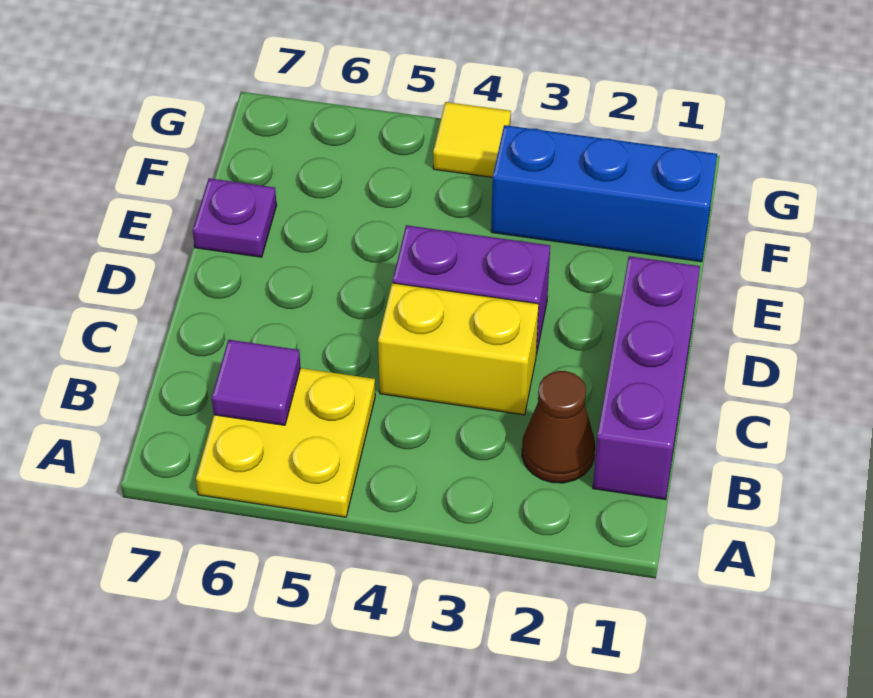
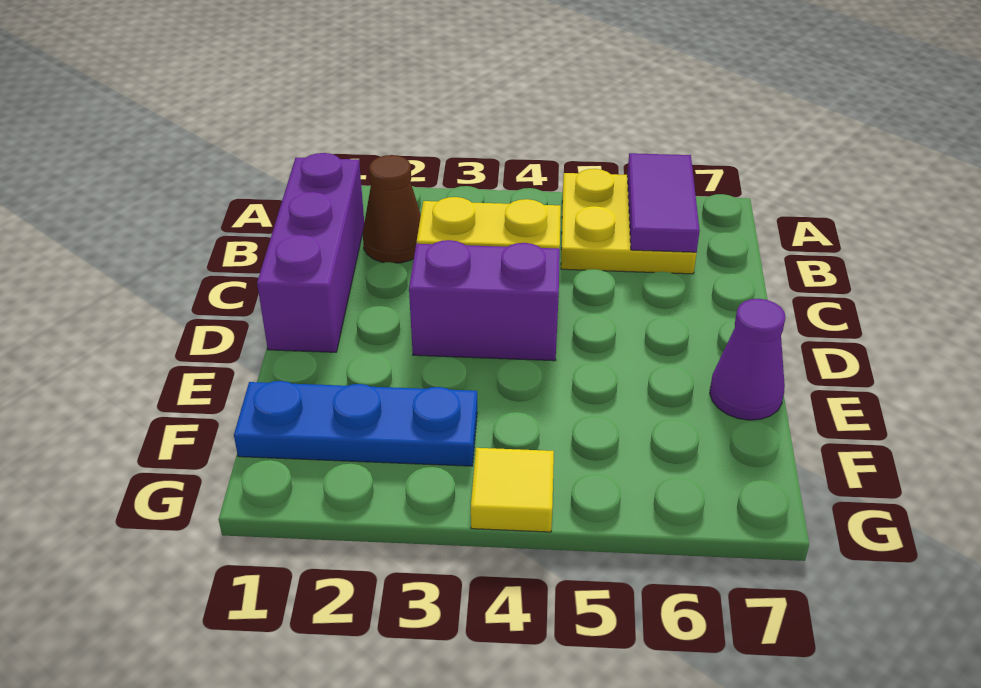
purple 1x1 tile [212,340,300,425] -> purple 1x2 tile [627,153,700,252]
purple 1x1 plate [193,178,277,257] -> purple 1x1 cone [710,299,786,420]
blue 1x3 brick [491,125,717,262] -> blue 1x3 plate [234,381,477,466]

